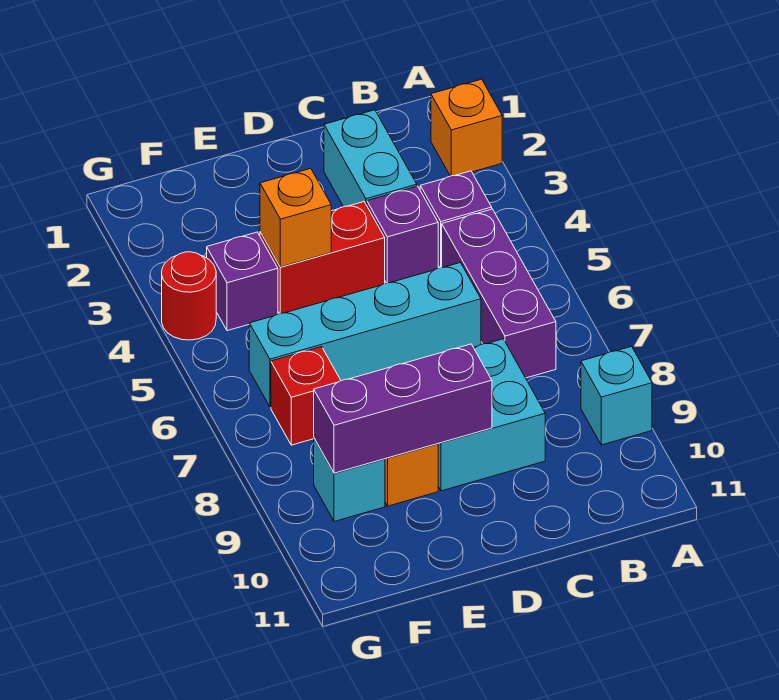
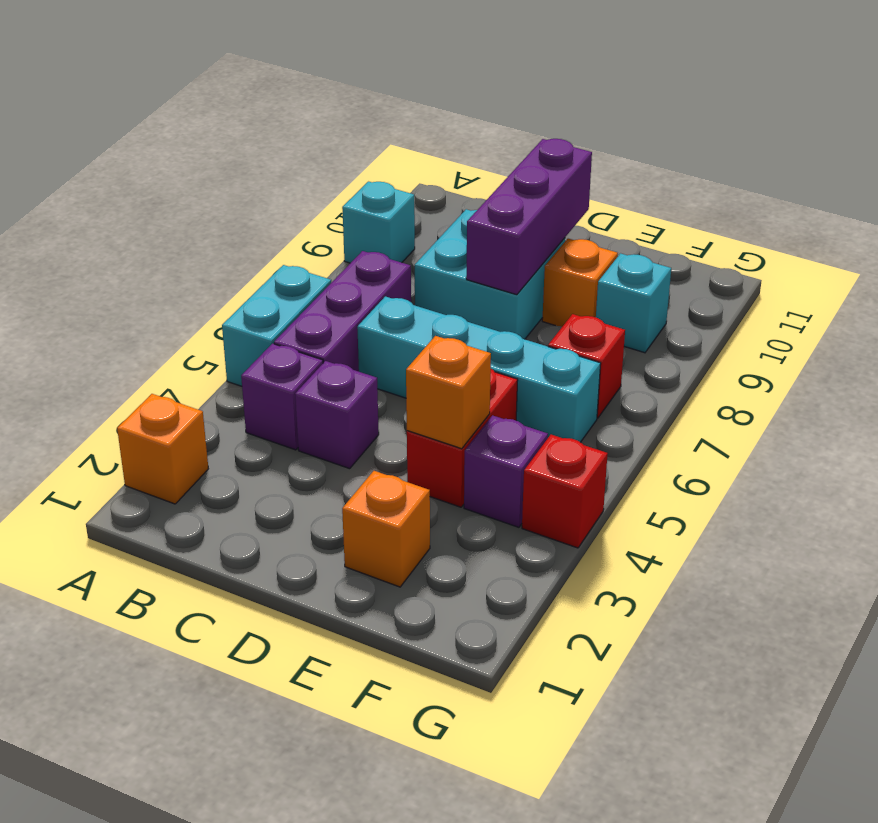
cyan 1x2 brick [324,110,417,207] -> cyan 1x2 brick moved to [222,265,331,386]
red 1x2 brick [260,202,385,314] -> red 1x2 brick turned to [407,369,518,507]
purple 1x3 brick [314,344,492,473] -> purple 1x3 brick turned to [466,139,592,295]
none -> orange 1x1 brick [342,471,430,587]
red 1x1 round brick [162,252,216,340] -> red 1x1 brick [522,435,608,548]

